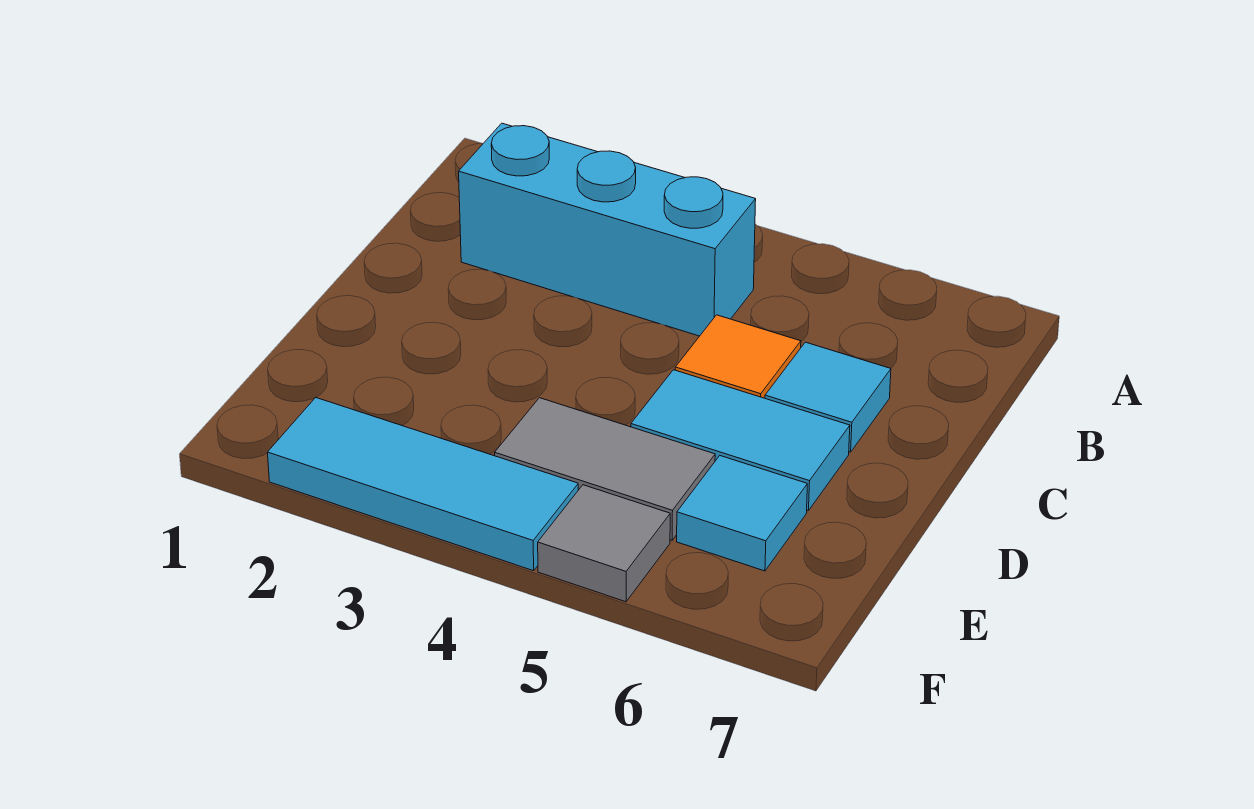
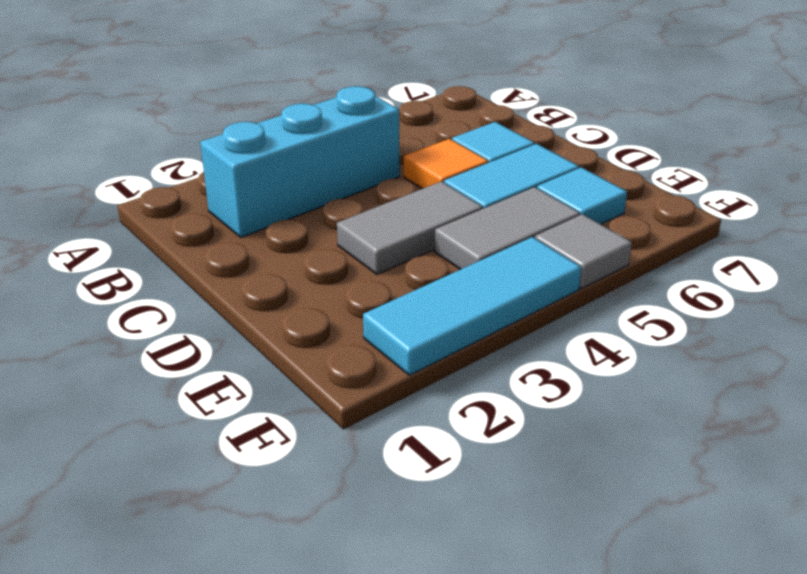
none -> grey 1x2 tile [337,181,483,274]

